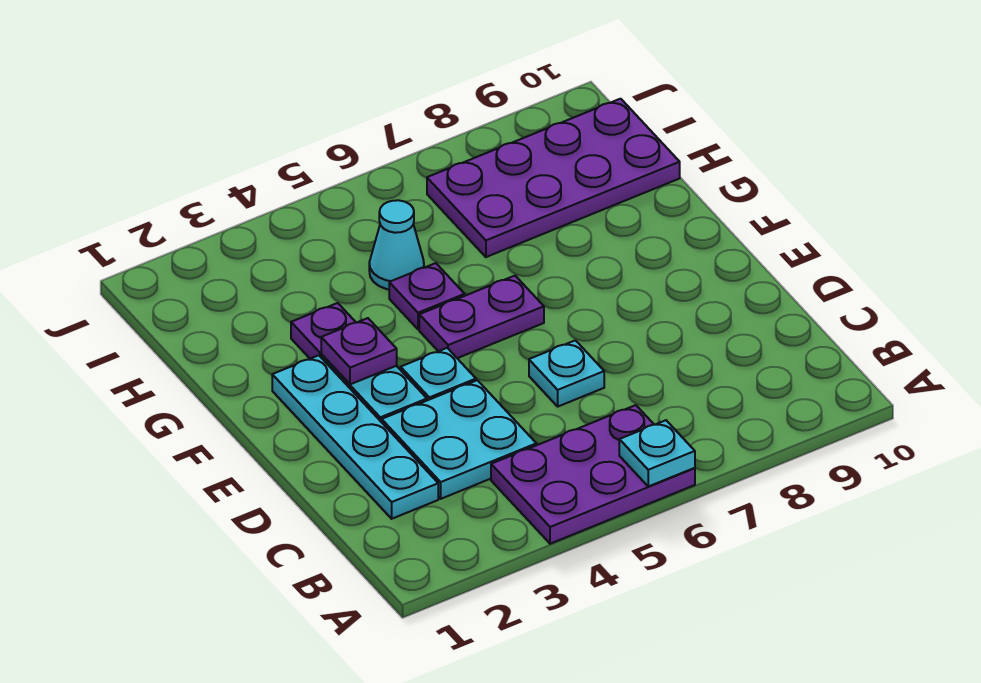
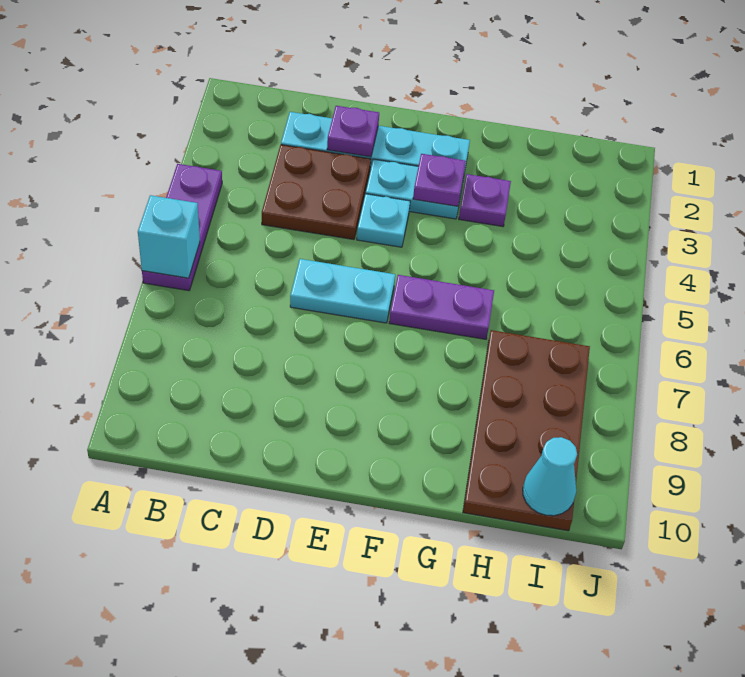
purple 2x3 plate [491,405,695,544] -> purple 1x3 plate [142,164,222,291]
cyan 1x1 plate [619,420,695,486] -> cyan 1x1 brick [138,195,200,278]
cyan 2x2 plate [382,380,536,499] -> brown 2x2 plate [262,145,371,240]
cyan 1x1 plate [529,340,604,406] -> cyan 1x2 plate [290,259,395,323]
purple 1x2 plate [419,276,544,358] -> purple 1x2 plate turned to [389,275,494,339]
purple 1x1 plate [389,263,465,329] -> purple 1x1 plate moved to [327,106,379,157]
cyan 1x1 cone [369,200,424,289] -> cyan 1x1 cone moved to [523,437,577,516]
purple 2x4 plate [427,99,680,257] -> brown 2x4 plate [463,330,590,531]

